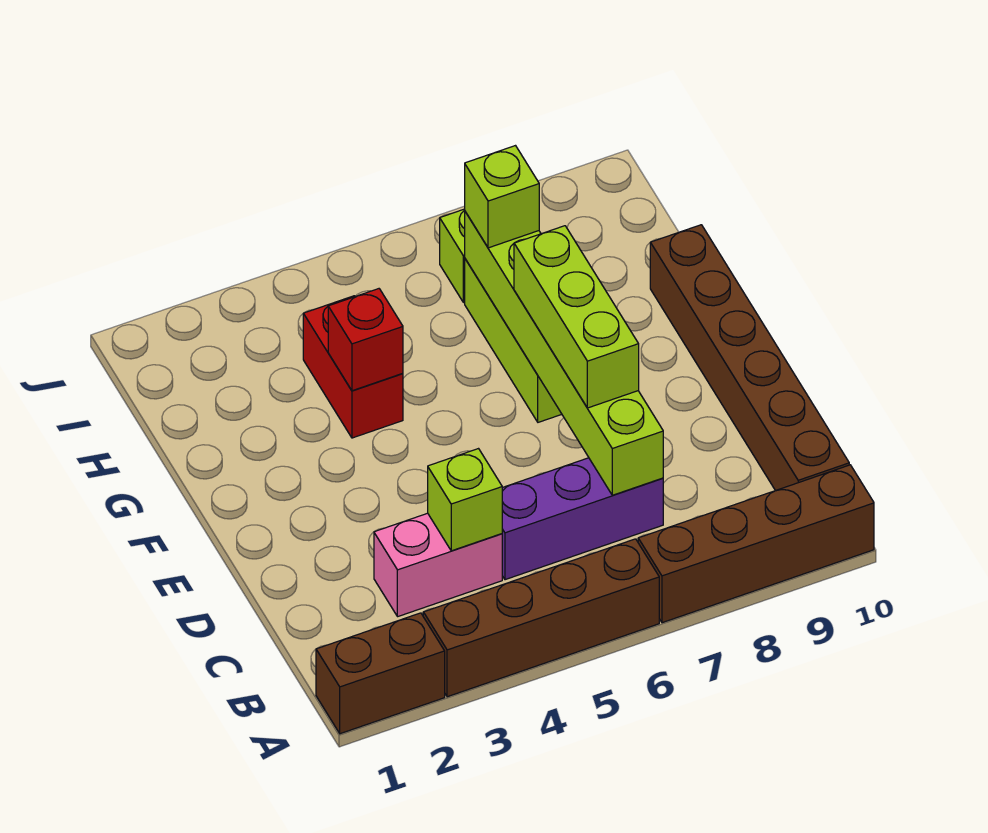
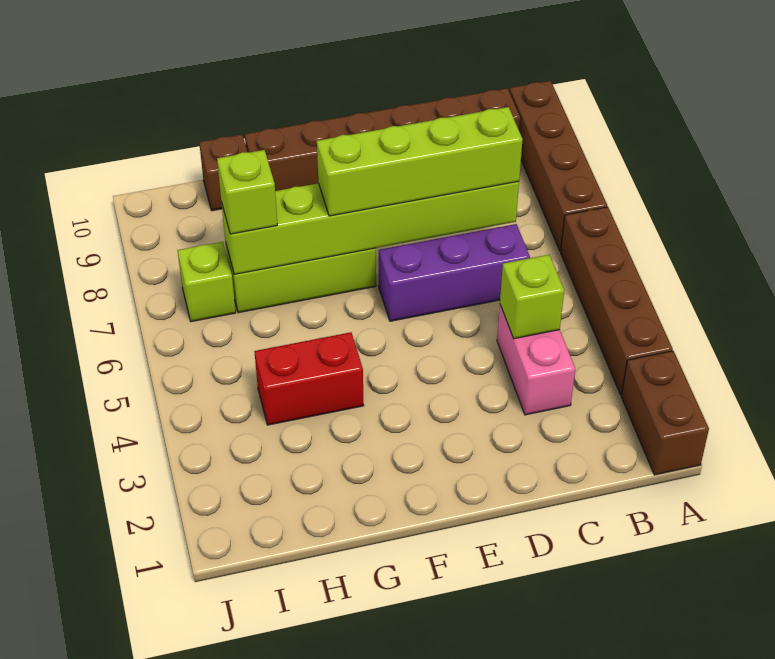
purple 1x3 brick [502,458,663,580] -> purple 1x3 brick turned to [379,224,530,321]
lime 1x3 brick [514,226,639,408] -> lime 1x4 brick [317,107,523,216]
red 1x1 brick [328,289,403,391] -> none
none -> brown 1x1 brick [199,134,247,211]

